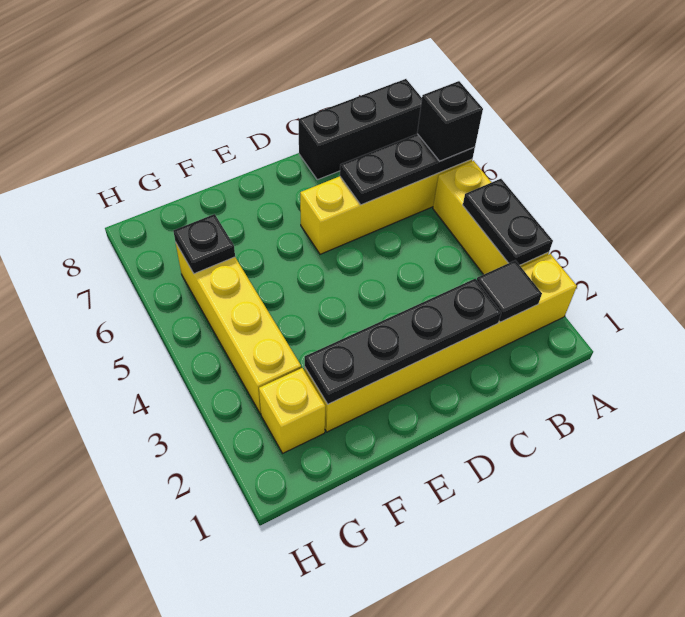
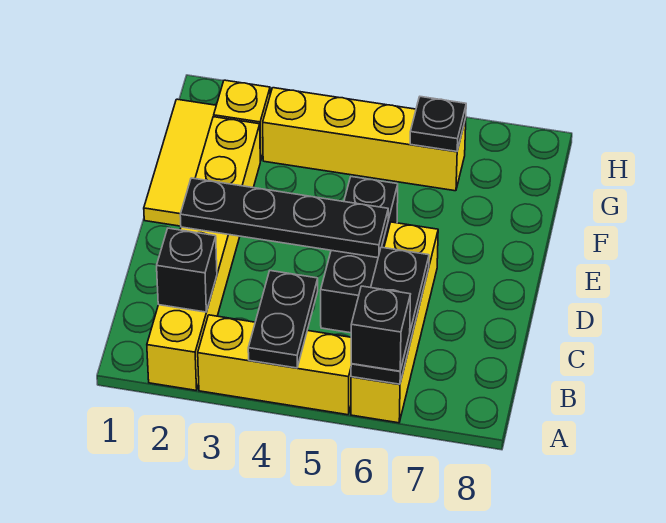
black 1x2 plate [463,179,553,265] -> black 1x2 plate turned to [248,271,318,368]
black 1x3 brick [299,79,422,180] -> black 1x3 brick moved to [321,177,398,333]
black 1x1 tile [477,260,542,322] -> black 1x1 brick [157,228,217,312]
black 1x4 plate [305,279,501,404] -> black 1x4 plate turned to [180,178,388,258]
none -> yellow 1x3 tile [144,99,216,226]

